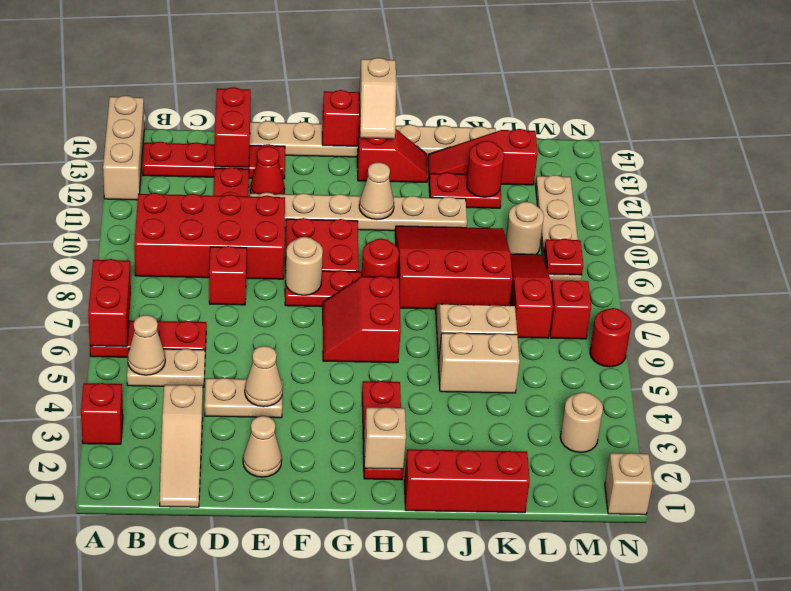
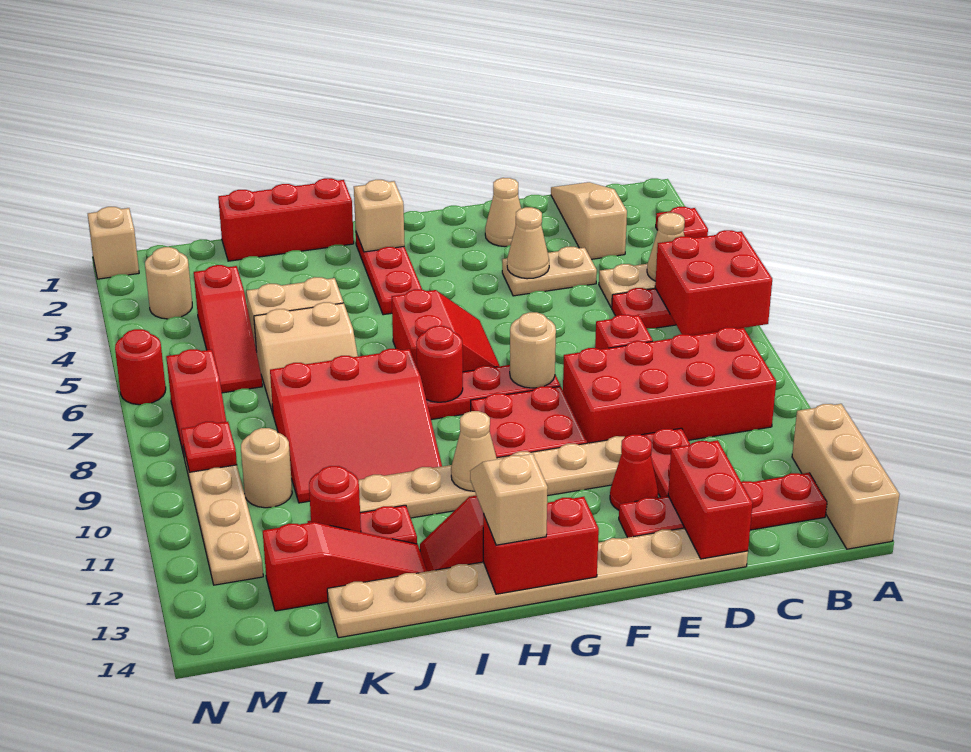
red 1x1 brick [81,383,123,444] -> red 1x1 plate [656,207,708,238]
red 1x2 brick [88,259,131,347] -> red 2x2 brick [655,230,772,336]
red 1x3 slope [510,254,553,338] -> red 1x3 slope moved to [194,265,262,393]

